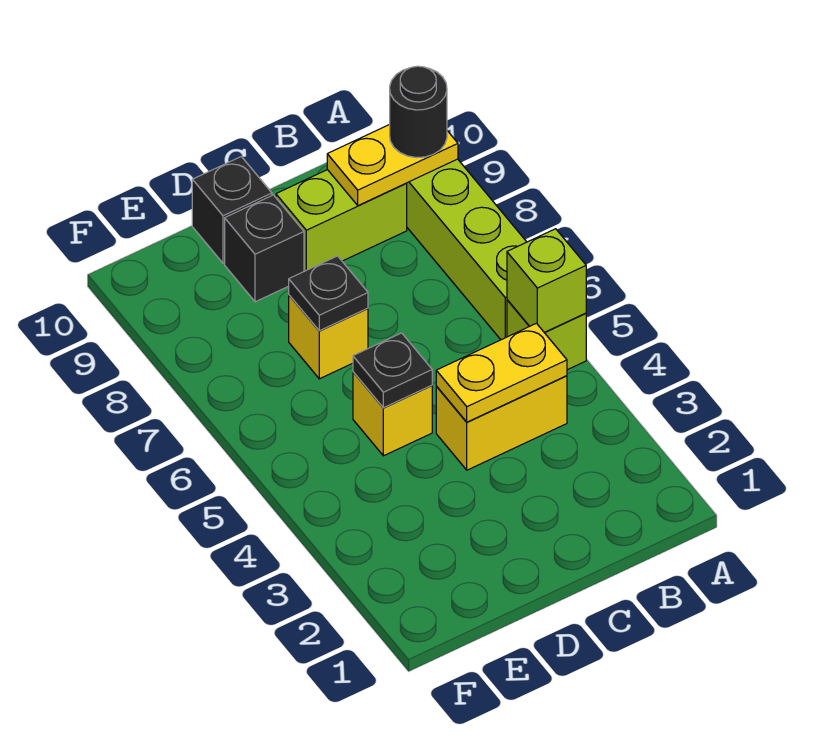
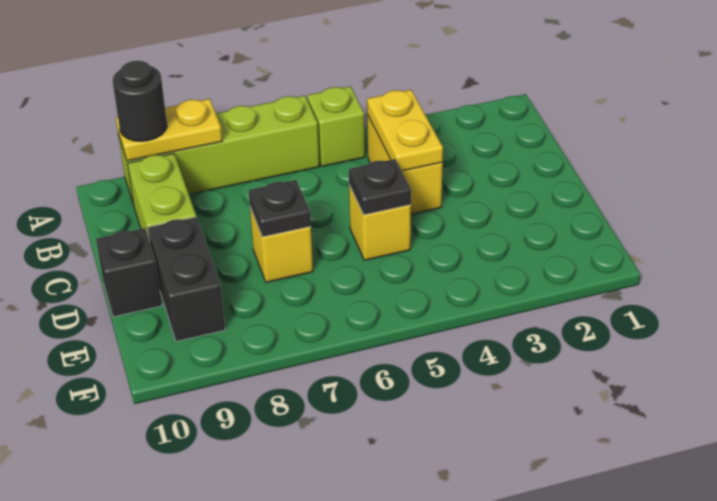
lime 1x1 brick [507,229,586,332] -> none
yellow 1x2 plate [327,124,458,206] -> yellow 1x2 plate turned to [116,99,222,161]
black 1x1 brick [225,195,304,302] -> black 1x2 brick [148,217,225,341]

